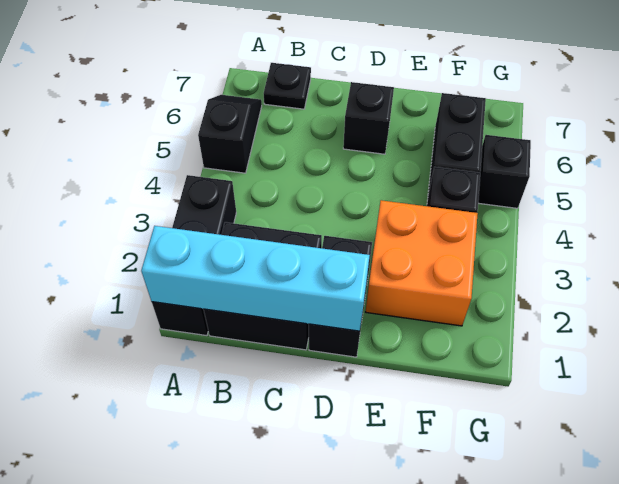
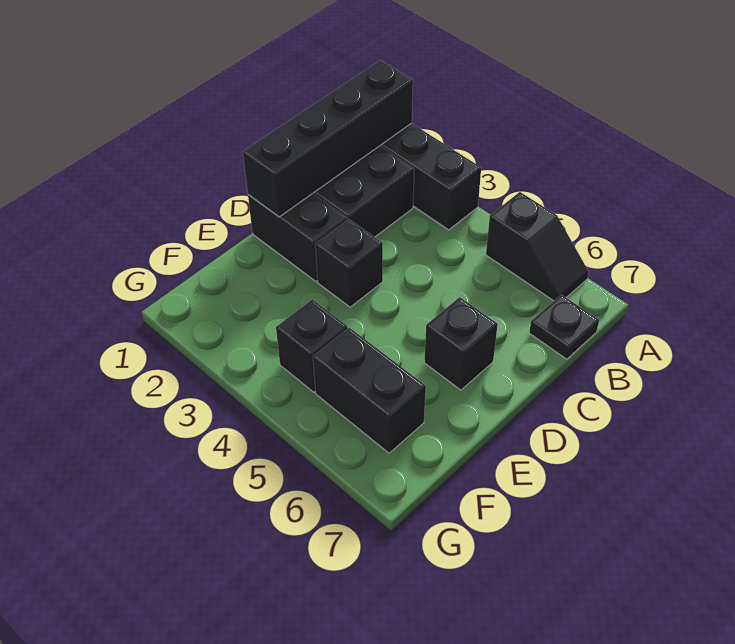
cyan 1x4 brick [141,226,370,331] -> black 1x4 brick [243,60,413,217]
orange 2x2 brick [366,200,478,326] -> none
black 1x1 brick [478,135,531,208] -> black 1x1 brick moved to [315,219,383,307]

